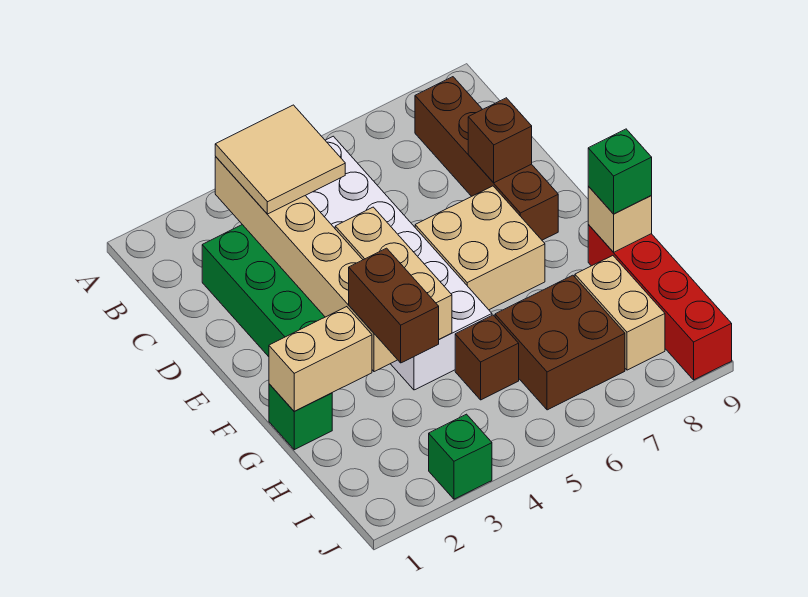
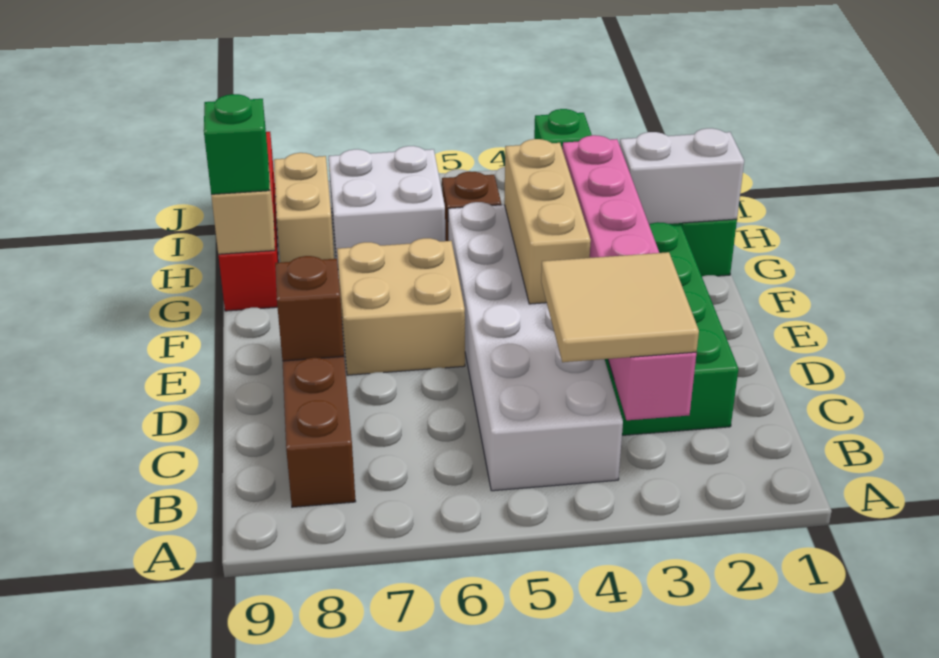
tan 1x6 brick [215,157,397,372] -> pink 1x6 brick [563,135,696,420]
tan 1x2 brick [269,307,372,411] -> white 1x2 brick [620,128,744,224]
brown 1x2 brick [349,248,439,363] -> none
brown 2x2 brick [495,275,625,410] -> white 2x2 brick [329,146,445,264]

